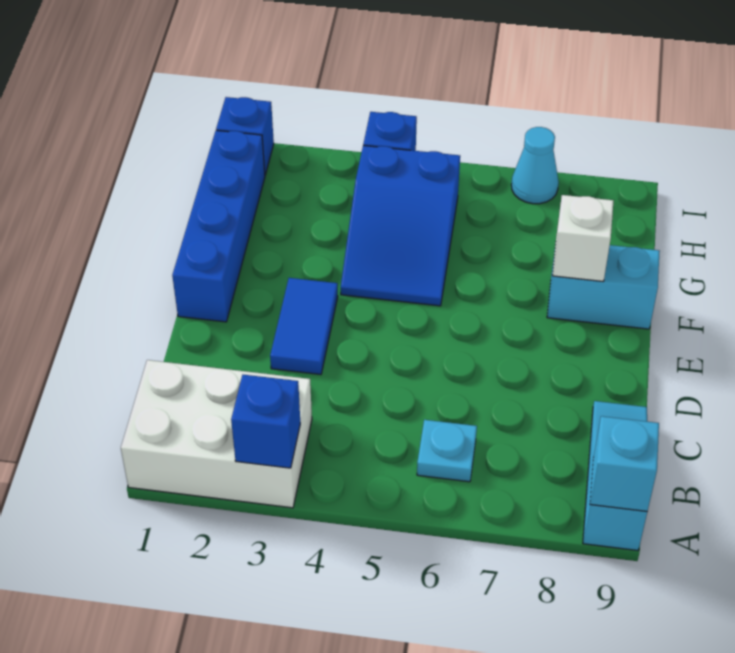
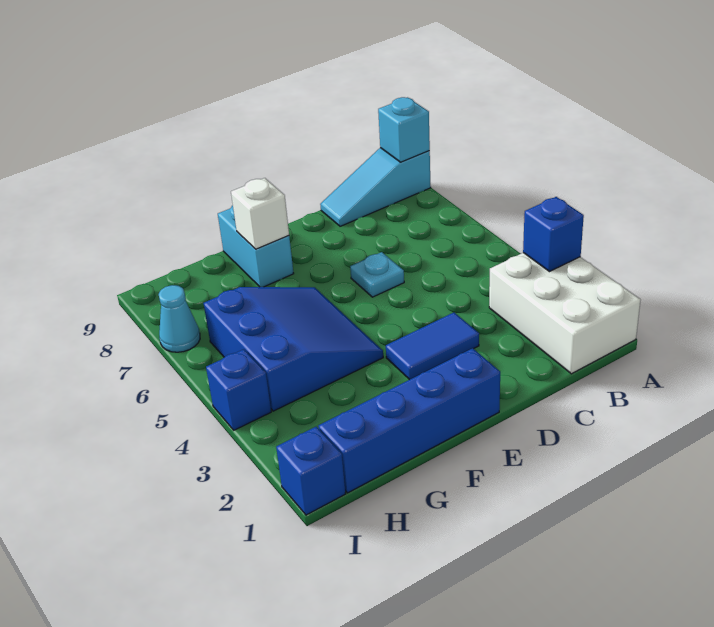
cyan 1x1 plate [417,420,477,482] -> cyan 1x1 plate moved to [350,252,404,297]
blue 2x3 slope [341,145,460,306] -> blue 3x3 slope [203,287,383,411]

